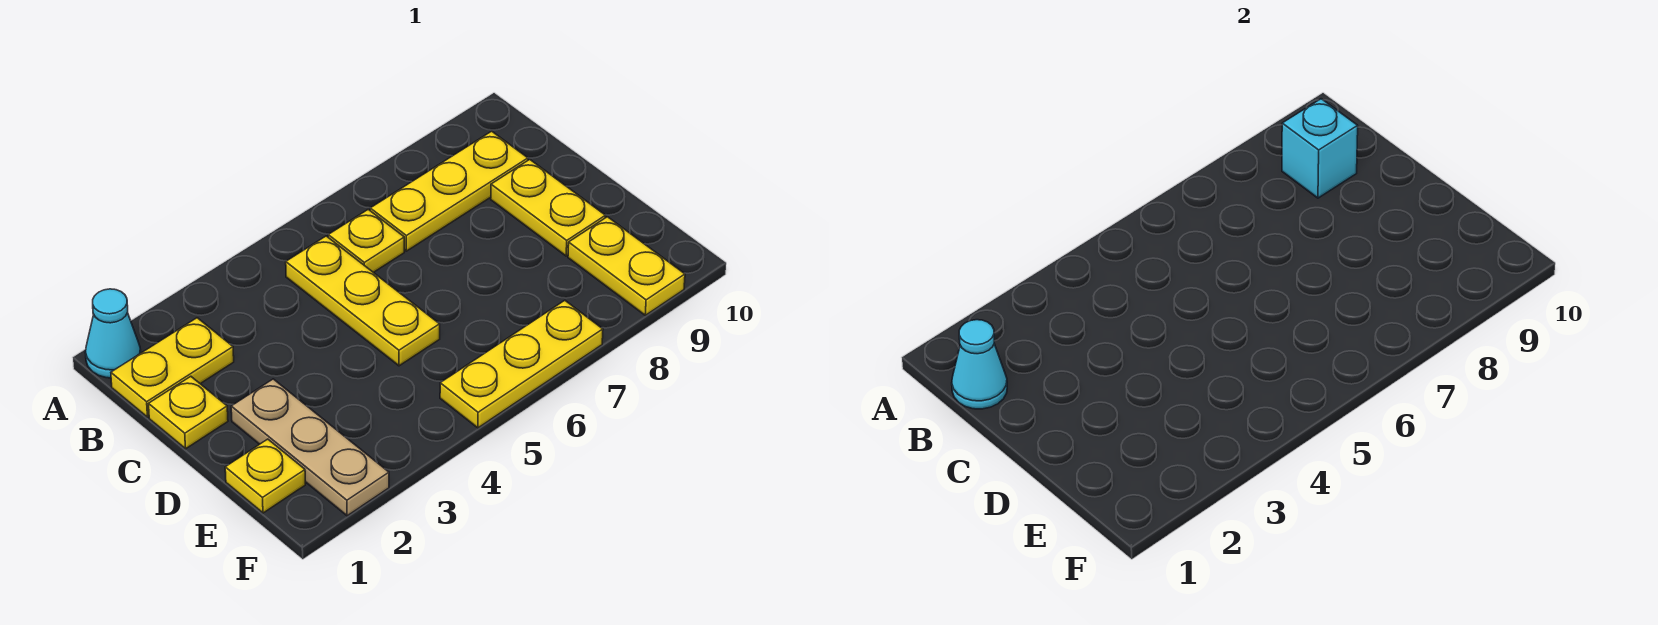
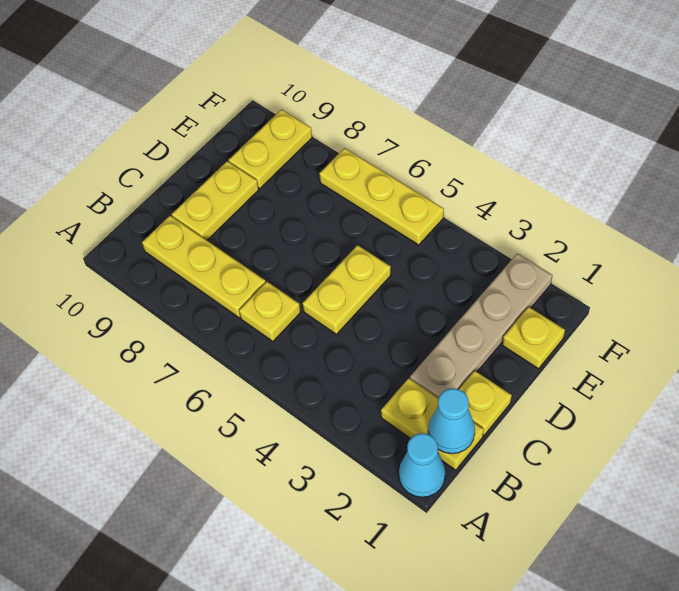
yellow 1x3 plate [286,236,440,366] -> yellow 1x2 plate [303,245,391,334]
cyan 1x1 brick [1282,99,1358,198] -> none
tan 1x3 plate [231,379,389,516] -> tan 1x4 plate [410,254,552,398]

